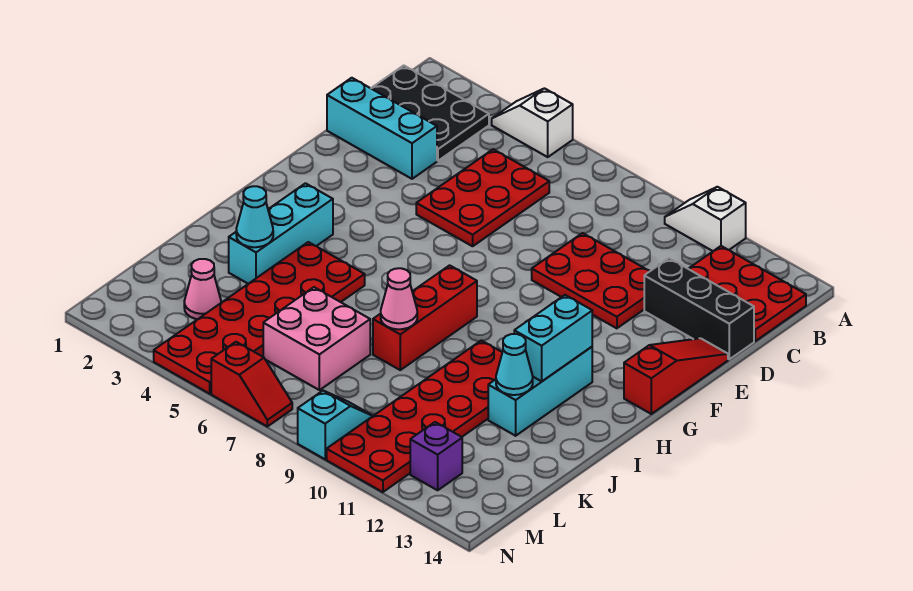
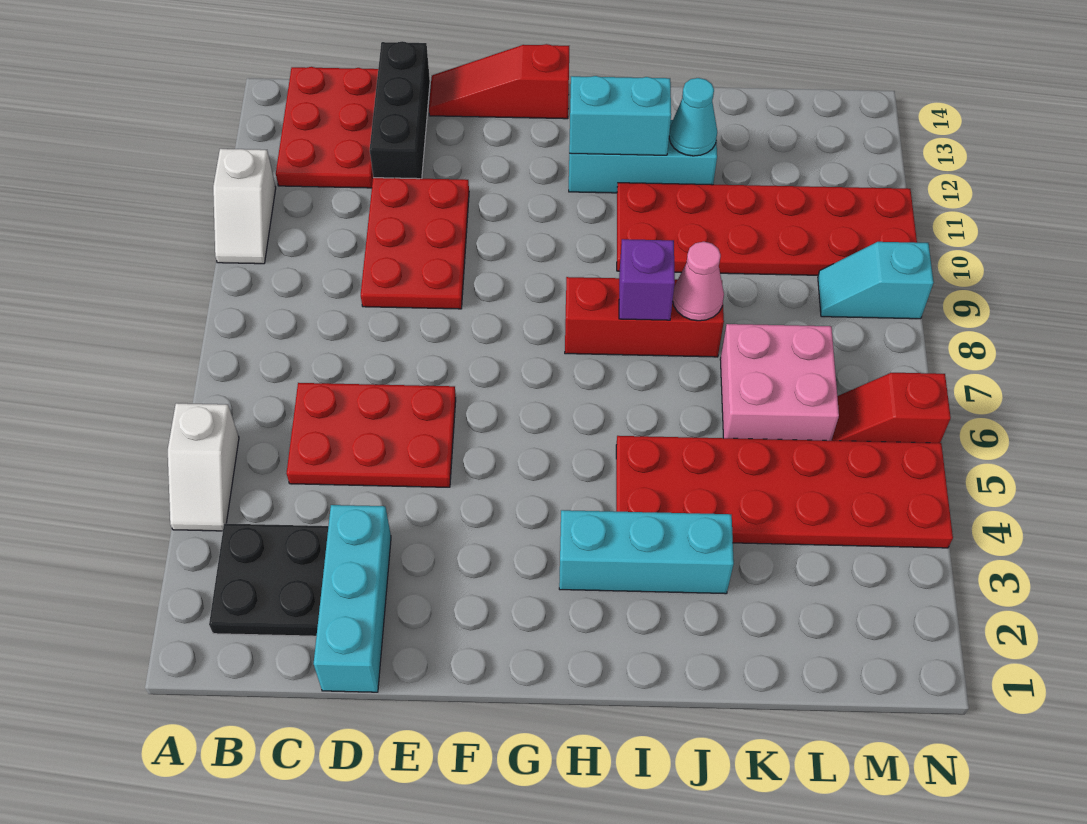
black 2x3 plate [371,65,489,161] -> black 2x2 plate [209,524,328,636]
cyan 1x1 cone [236,186,273,247] -> none
pink 1x1 cone [184,259,221,319] -> none
purple 1x1 brick [410,422,462,490] -> purple 1x1 brick moved to [619,239,675,320]
red 1x2 slope [211,342,292,426] -> red 1x2 slope turned to [831,373,951,443]

